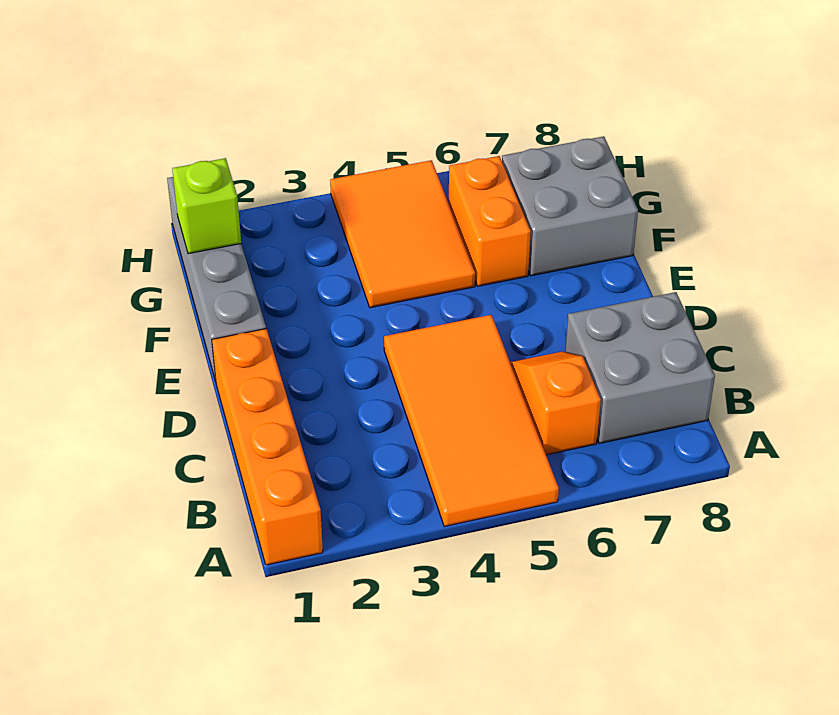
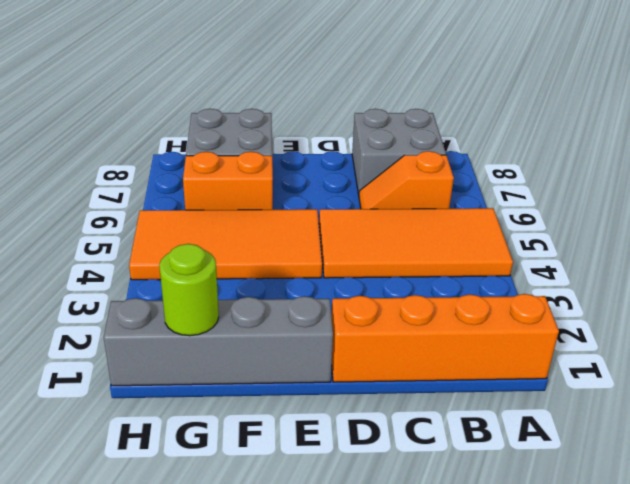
orange 2x3 tile [330,160,475,308] -> orange 2x4 tile [129,209,322,280]
lime 1x1 brick [172,158,241,254] -> lime 1x1 round brick [159,244,219,336]

